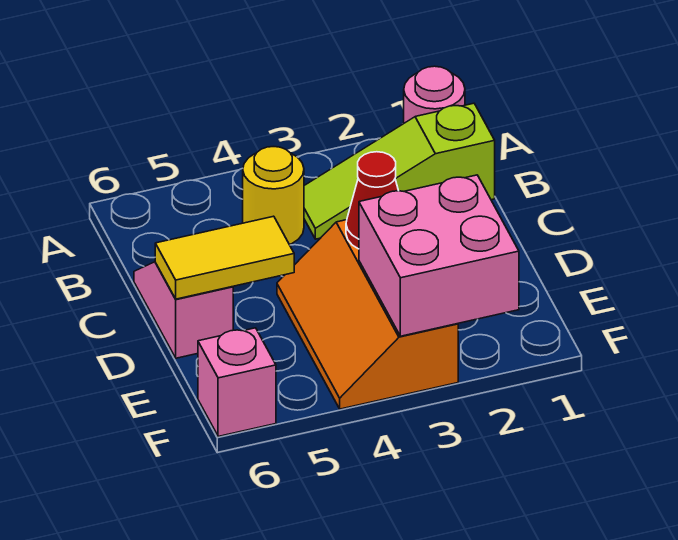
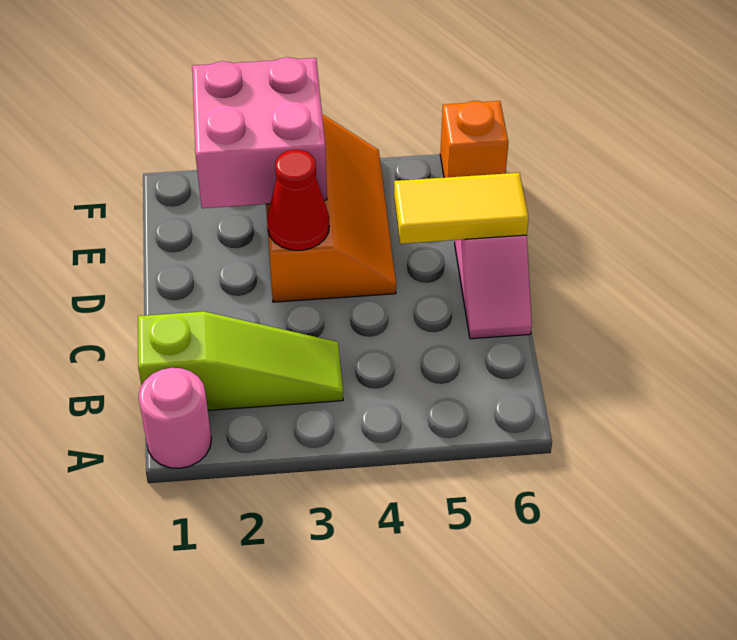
yellow 1x1 round brick [243,147,304,244] -> none
pink 1x1 brick [198,328,276,437] -> orange 1x1 brick [440,101,508,178]

